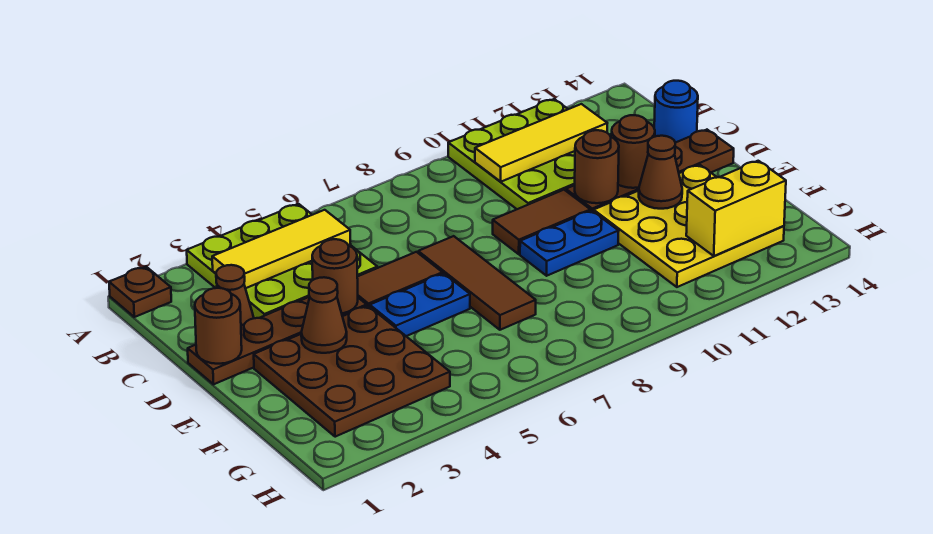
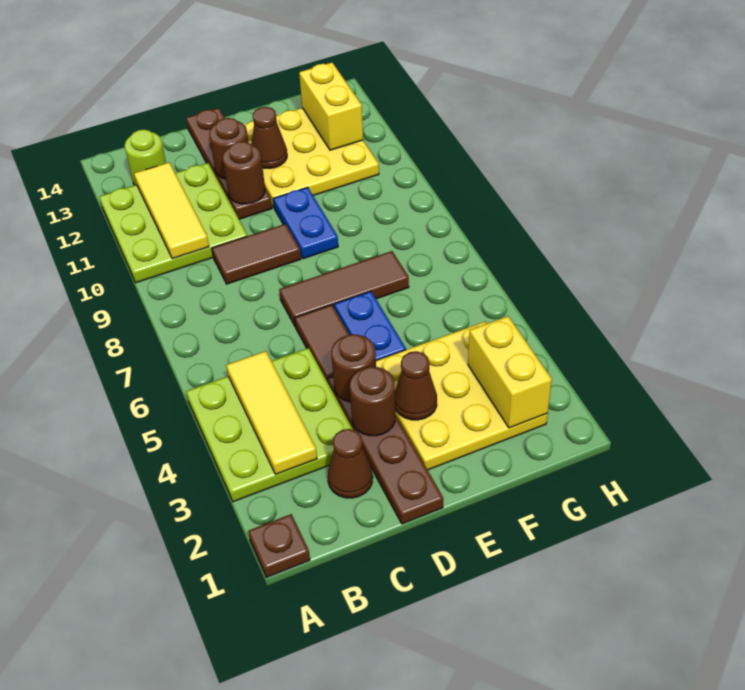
none -> lime 1x1 round brick [125,129,166,185]
blue 1x1 round brick [654,81,698,143] -> none
brown 1x1 round brick [195,288,242,364] -> brown 1x1 round brick moved to [350,367,395,436]
brown 1x2 tile [493,190,590,254] -> brown 1x2 tile turned to [212,224,301,284]
brown 3x3 plate [254,306,450,437] -> yellow 3x3 plate [376,322,548,470]
none -> yellow 1x2 brick [468,316,552,428]

